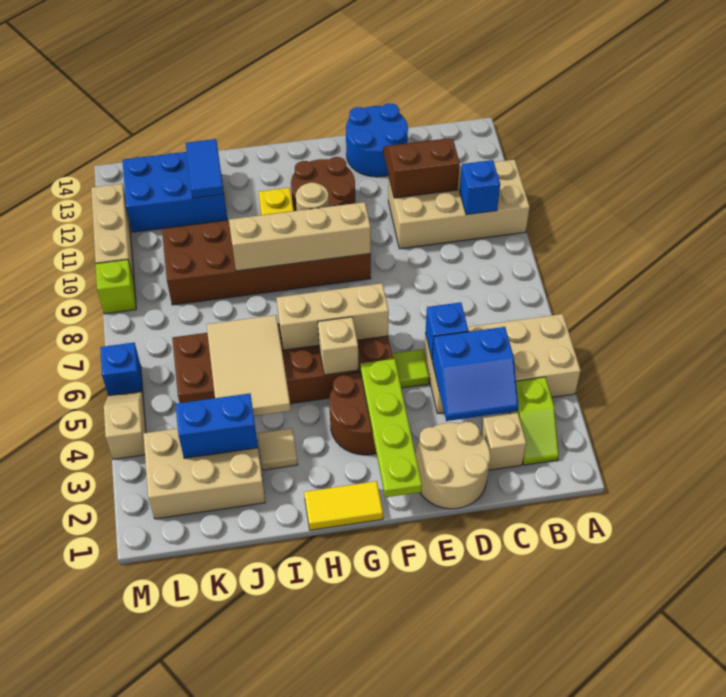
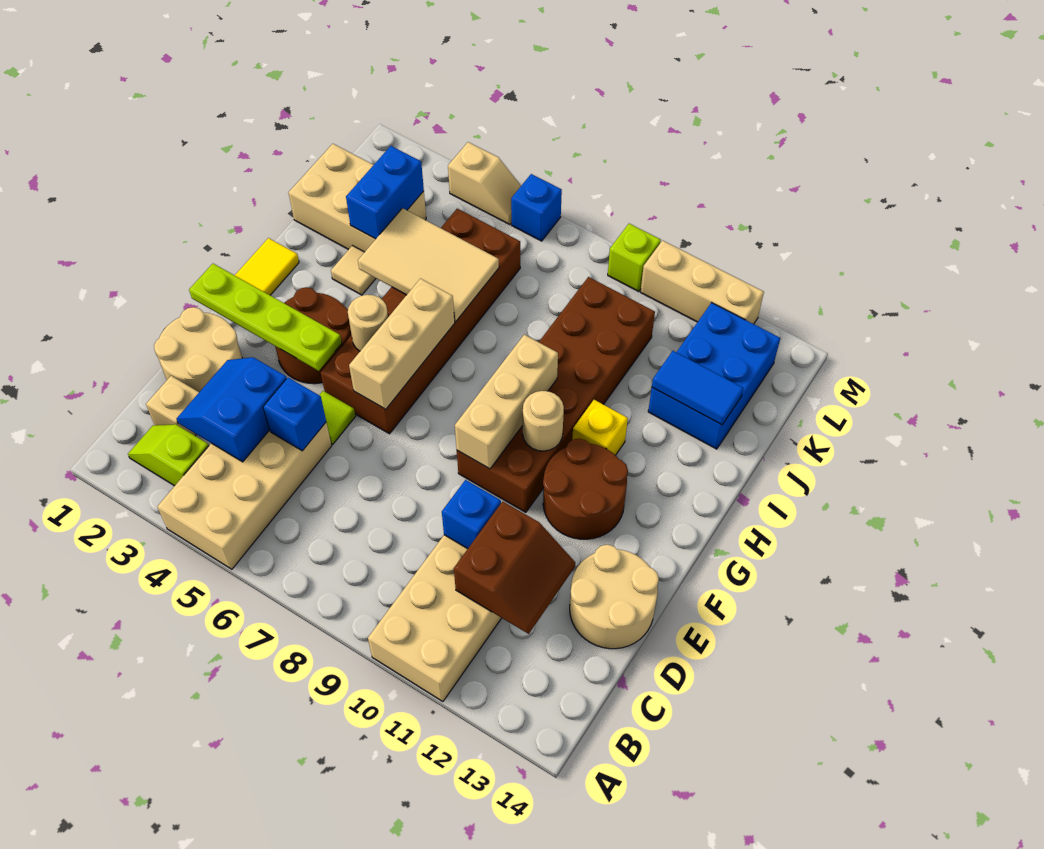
blue 1x1 brick [460,160,500,215] -> blue 1x1 brick moved to [442,480,501,549]
blue 2x2 round brick [346,103,408,177] -> tan 2x2 round brick [570,545,659,649]
tan 1x4 brick [229,202,371,271] -> tan 1x3 brick [455,335,558,469]
tan 1x1 brick [318,317,358,375] -> tan 1x1 round brick [348,295,388,351]
tan 2x3 brick [143,428,265,519] -> tan 2x3 brick turned to [289,144,426,252]

